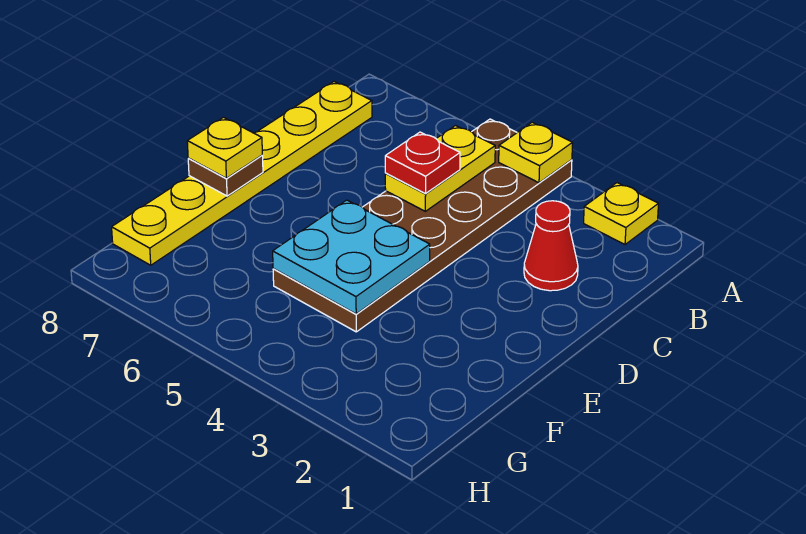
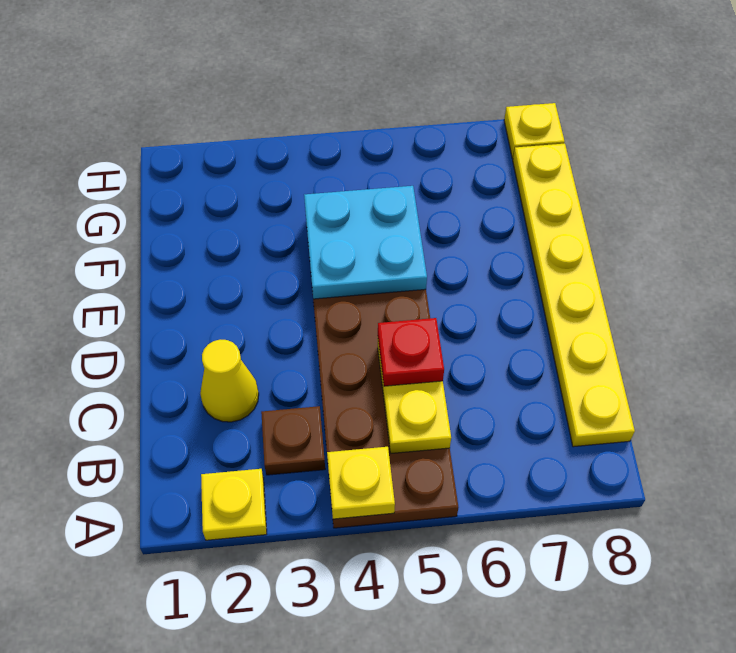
red 1x1 cone [524,201,578,291] -> yellow 1x1 cone [200,340,259,422]
brown 1x1 plate [188,155,263,196] -> brown 1x1 plate moved to [261,406,325,475]
yellow 1x1 plate [187,117,262,178] -> yellow 1x1 plate moved to [504,103,565,159]

